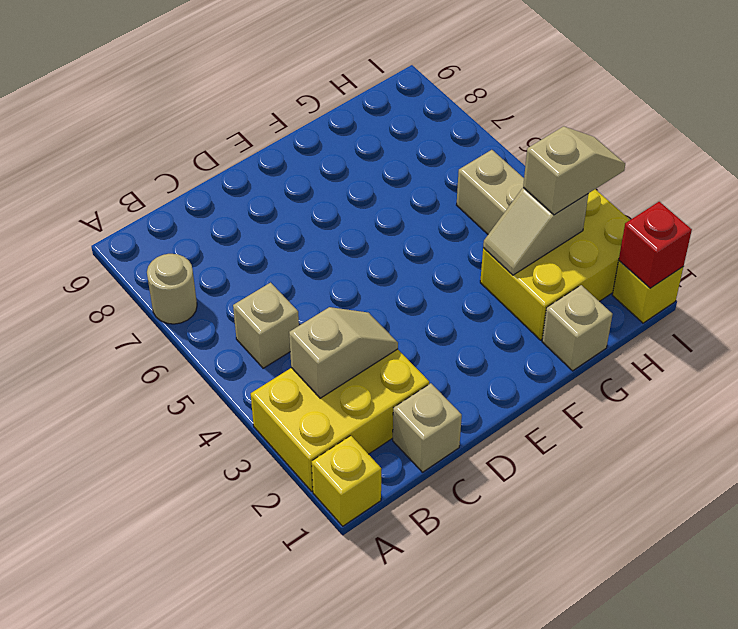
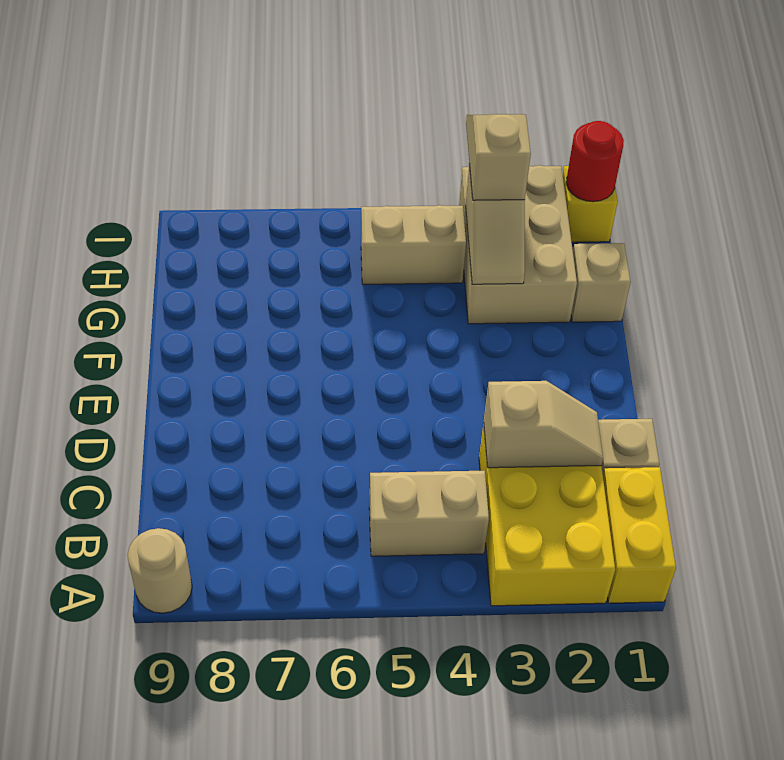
yellow 1x1 brick [312,436,381,526] -> yellow 1x2 brick [603,467,676,603]
tan 1x1 round brick [147,254,197,324] -> tan 1x1 round brick moved to [128,528,192,613]
tan 1x2 slope [289,307,398,398] -> tan 1x2 slope turned to [484,381,603,468]
tan 1x1 brick [233,283,299,368] -> tan 1x2 brick [369,471,489,556]
yellow 2x3 brick [480,189,630,340] -> tan 2x3 brick [459,165,577,324]
red 1x1 brick [619,202,692,288] -> red 1x1 round brick [566,121,624,202]

